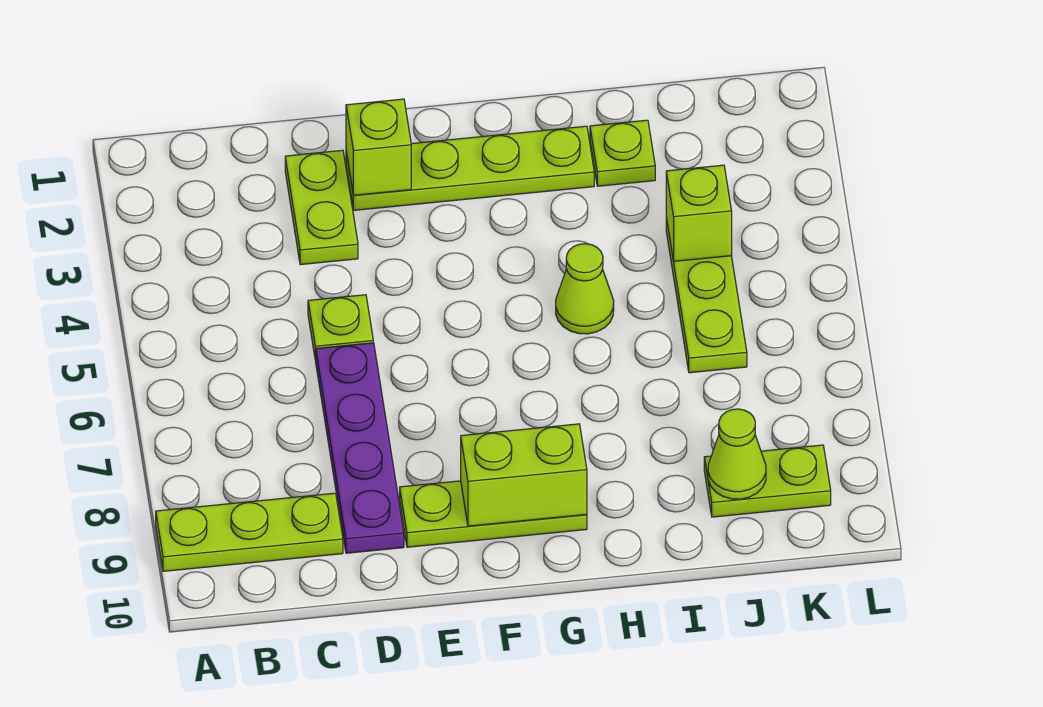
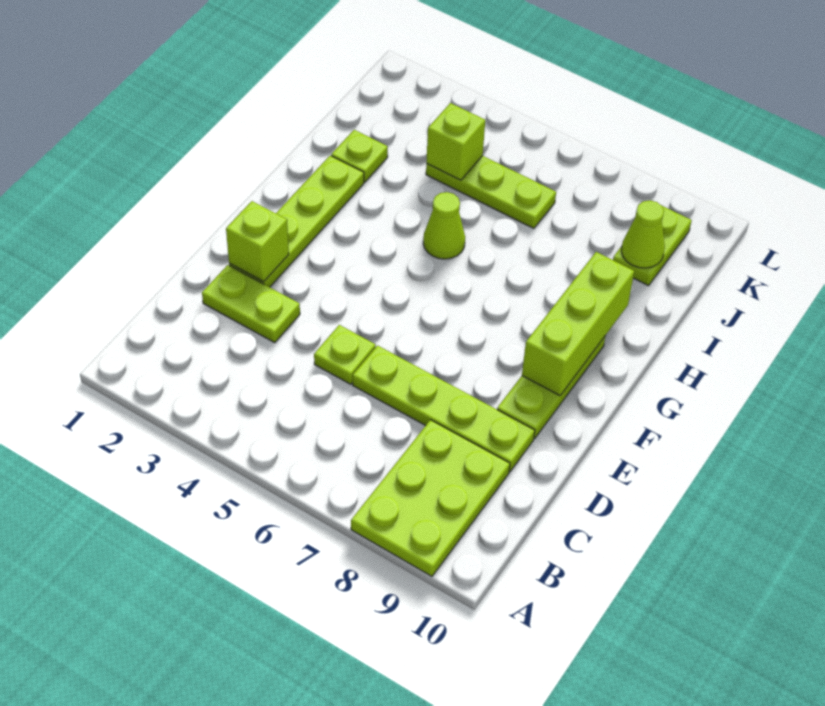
lime 1x3 plate [156,493,343,571] -> lime 2x3 plate [351,420,510,576]
purple 1x4 plate [316,343,404,553] -> lime 1x4 plate [353,346,535,472]
lime 1x2 brick [461,424,587,526] -> lime 1x3 brick [522,252,634,395]

